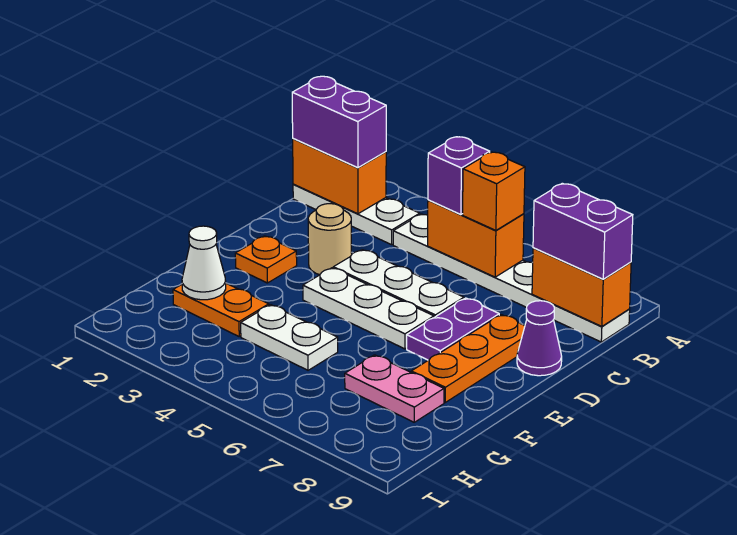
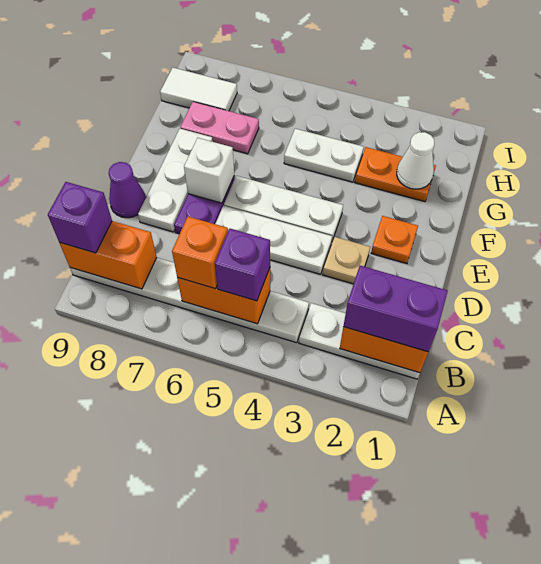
purple 1x2 brick [533,183,633,279] -> purple 1x1 brick [48,182,112,253]
tan 1x1 round brick [308,204,352,275] -> tan 1x1 plate [323,237,370,284]
orange 1x3 plate [411,315,525,402] -> white 1x3 plate [138,129,213,232]
none -> white 1x1 brick [184,138,234,203]
none -> white 1x2 tile [160,68,237,111]

